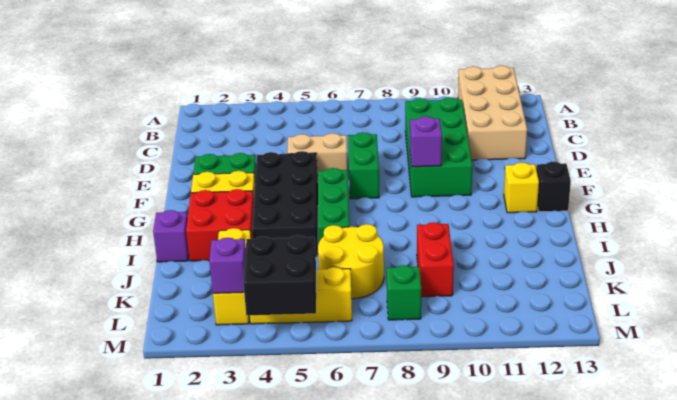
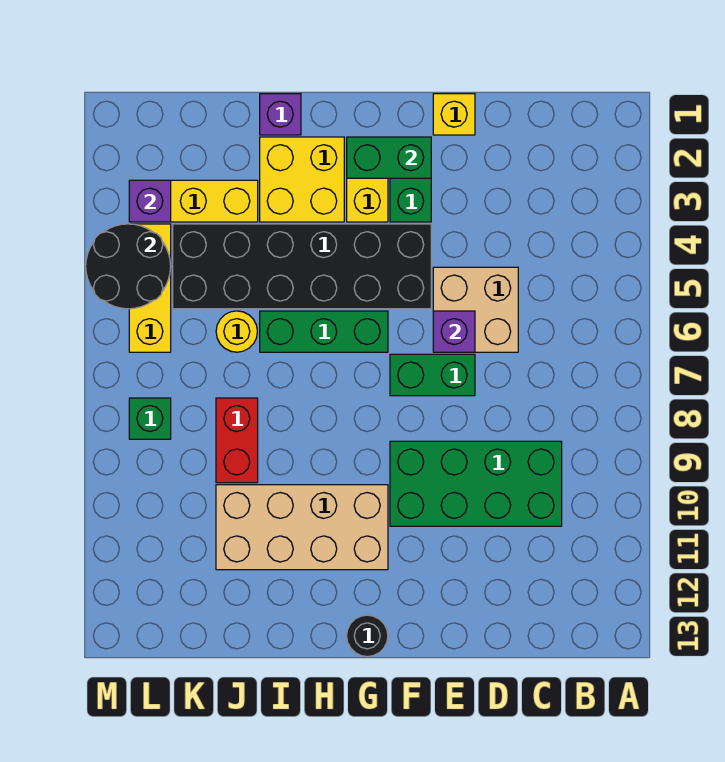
tan 2x4 brick [458,66,527,160] -> tan 2x4 brick moved to [216,485,388,570]
tan 1x2 brick [287,133,348,175] -> tan 2x2 brick [433,267,518,352]
none -> green 1x2 brick [347,137,431,178]
black 2x4 brick [252,151,318,257] -> black 2x6 brick [173,224,431,309]
purple 1x1 brick [410,116,442,167] -> purple 1x1 brick moved to [433,311,475,352]
yellow 1x1 brick [504,162,539,213] -> yellow 1x1 brick moved to [433,94,475,135]
black 1x1 brick [536,162,571,212] -> black 1x1 round brick [347,615,388,657]
red 2x2 brick [186,189,254,261] -> yellow 2x2 brick [260,137,344,222]
yellow 2x2 round brick [318,224,384,299] -> yellow 1x1 round brick [216,311,257,352]
red 1x2 brick [417,222,454,297] -> red 1x2 brick turned to [216,398,258,483]
black 2x2 brick [243,235,316,315] -> black 2x2 round brick [86,224,171,309]

